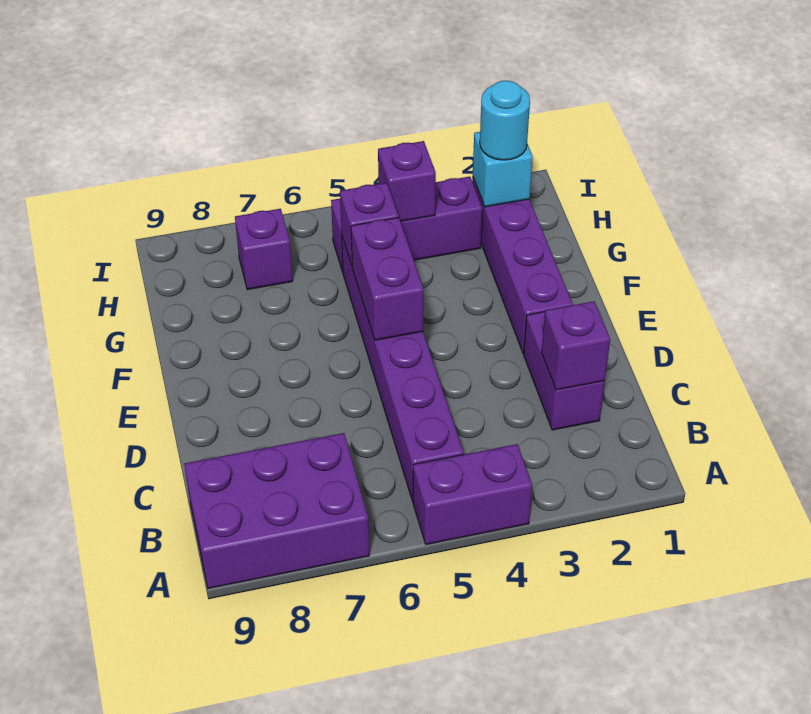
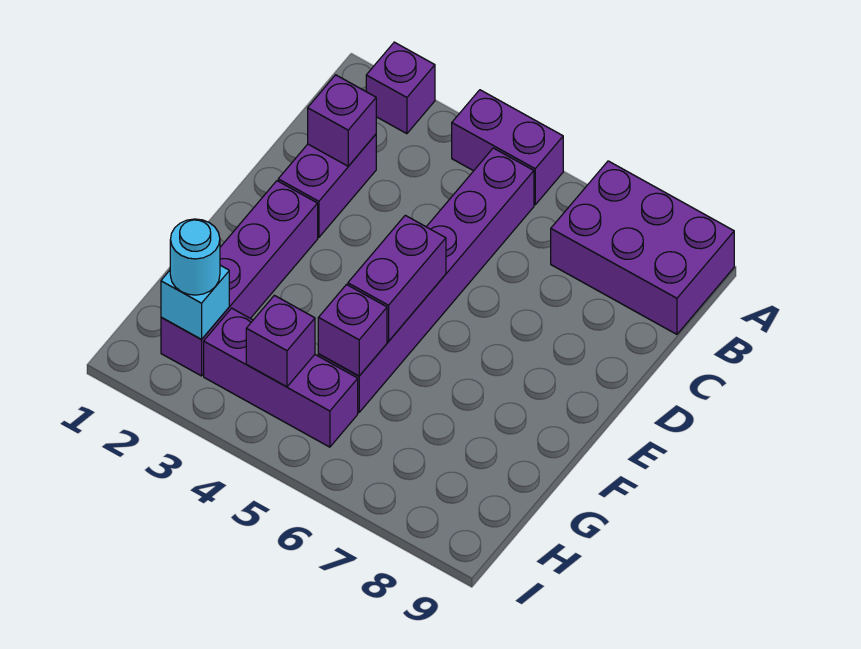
purple 1x1 brick [235,209,293,290] -> purple 1x1 brick moved to [366,42,435,134]

